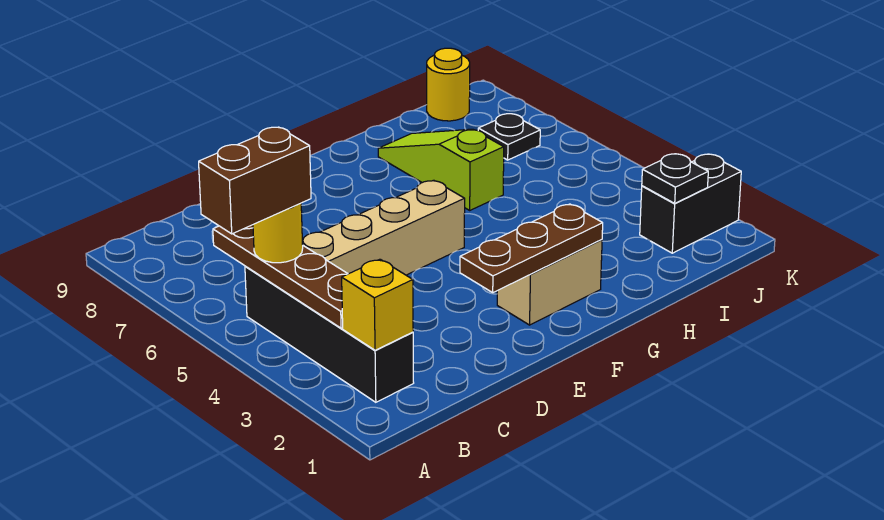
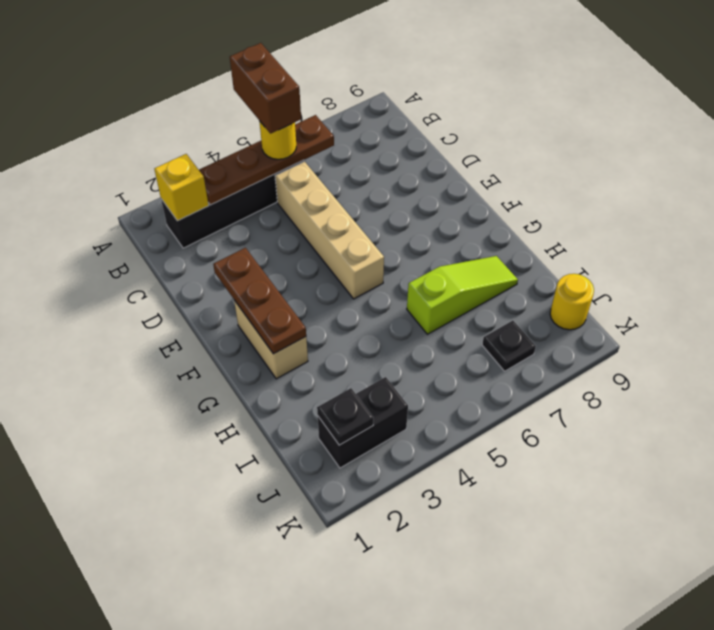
black 1x2 brick [640,154,741,253] -> black 1x2 brick turned to [318,377,408,468]

